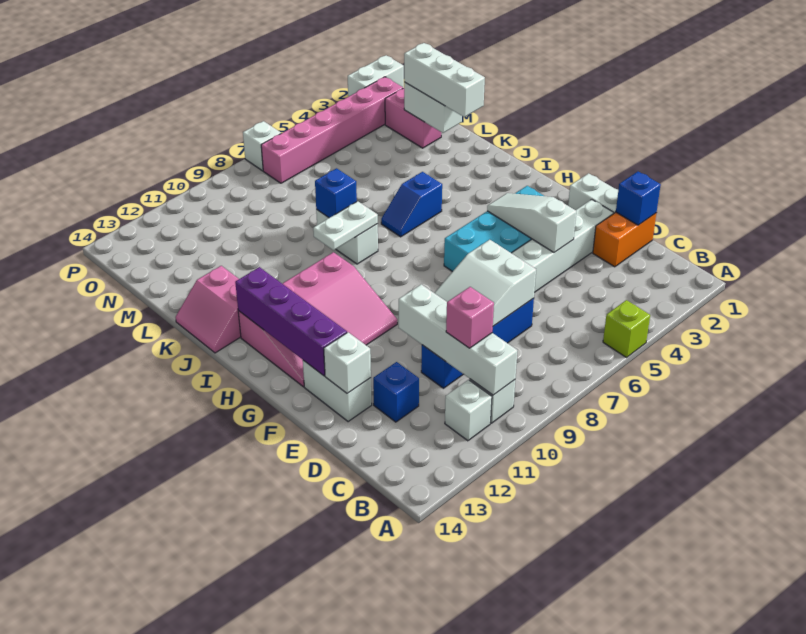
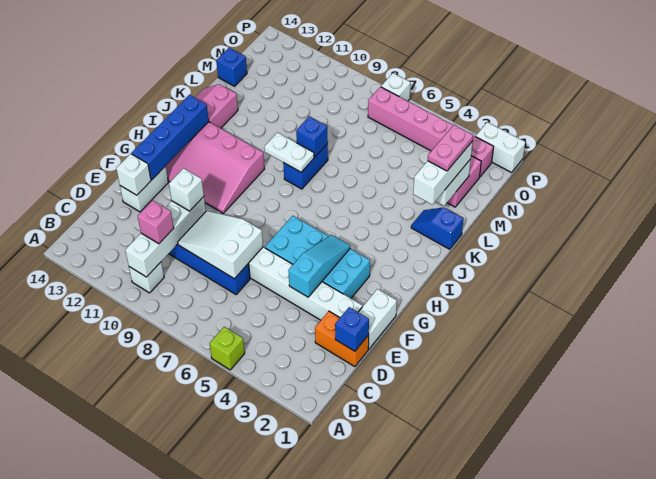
white 1x1 brick [445,380,492,441] -> white 1x1 brick moved to [169,168,204,211]
blue 1x1 brick [373,362,419,422] -> blue 1x1 brick moved to [216,48,247,86]
white 1x3 slope [487,193,576,252] -> cyan 1x3 slope [288,235,350,297]
purple 1x4 brick [235,267,347,376] -> blue 1x4 brick [132,95,209,180]
blue 1x2 slope [381,172,442,237] -> blue 1x2 slope moved to [411,207,463,249]
white 1x2 brick [316,210,378,264] -> blue 1x2 brick [283,144,328,189]
none -> pink 1x2 plate [428,125,473,171]

